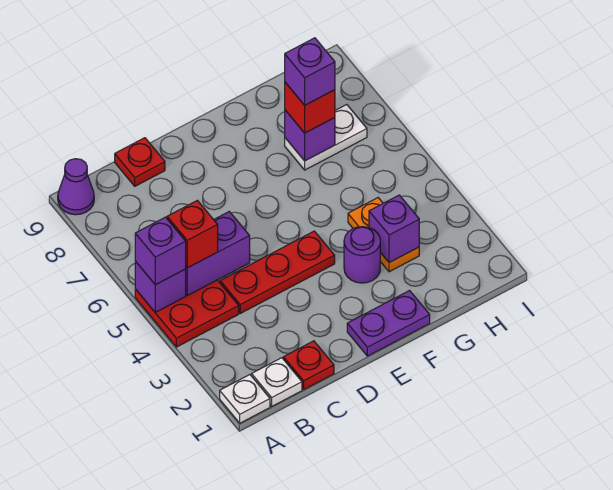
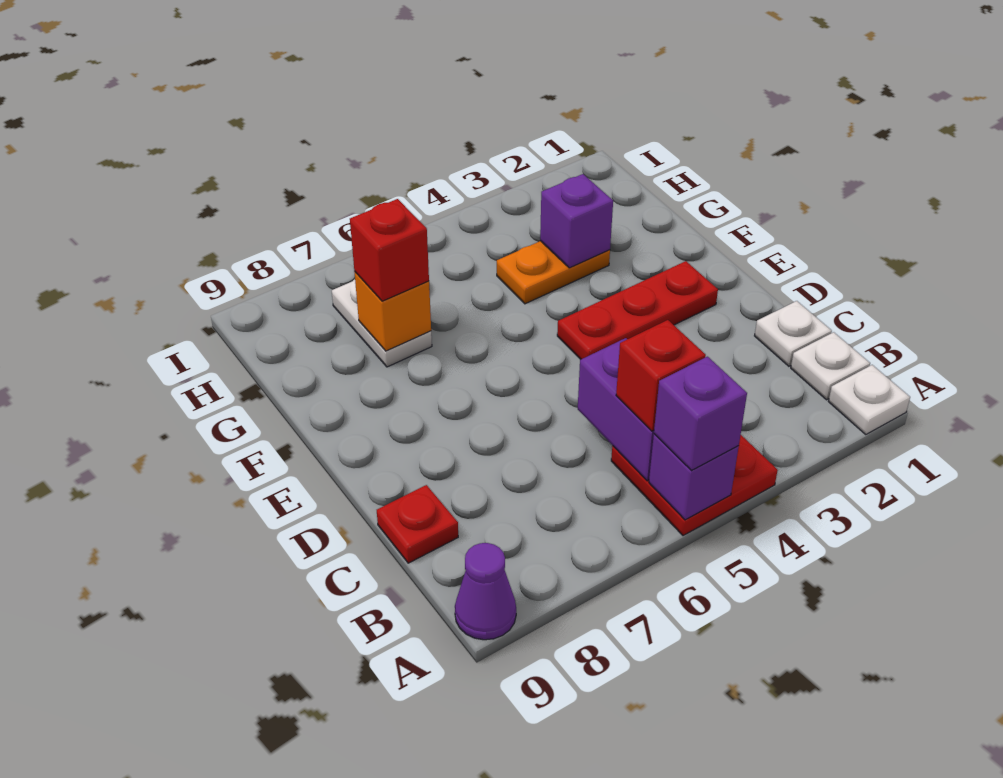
red 1x1 plate [283,341,334,389] -> white 1x1 plate [755,301,832,366]
red 1x3 plate [220,231,335,313] -> red 1x3 plate turned to [557,261,718,359]
purple 1x2 plate [347,291,430,356] -> none
purple 1x1 round brick [344,227,380,283] -> none
purple 1x1 brick [285,110,335,161] -> orange 1x1 brick [355,272,431,351]
purple 1x1 brick [285,38,335,105] -> none

